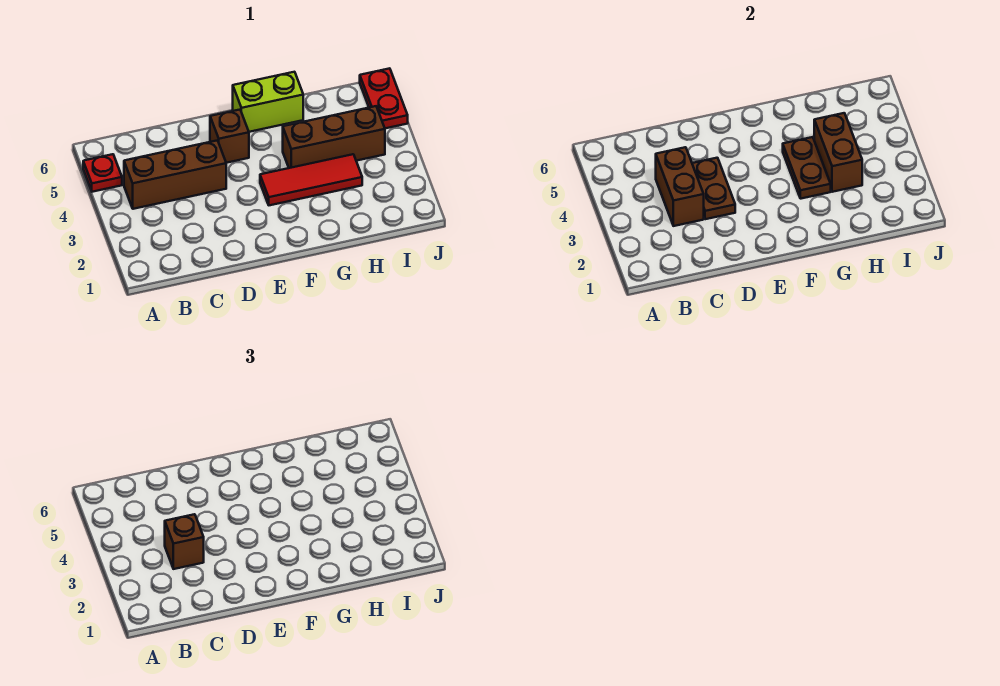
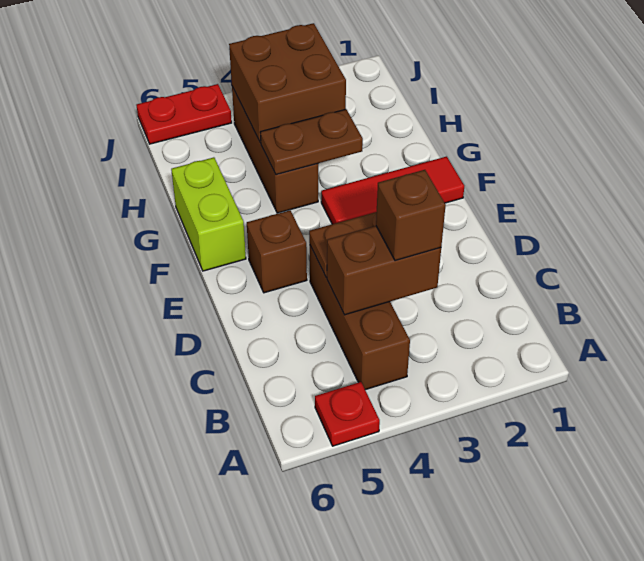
red 1x3 tile [260,154,362,205] -> red 1x3 tile turned to [321,157,464,224]
brown 1x2 brick [814,113,862,192] -> brown 2x2 brick [229,23,346,143]

